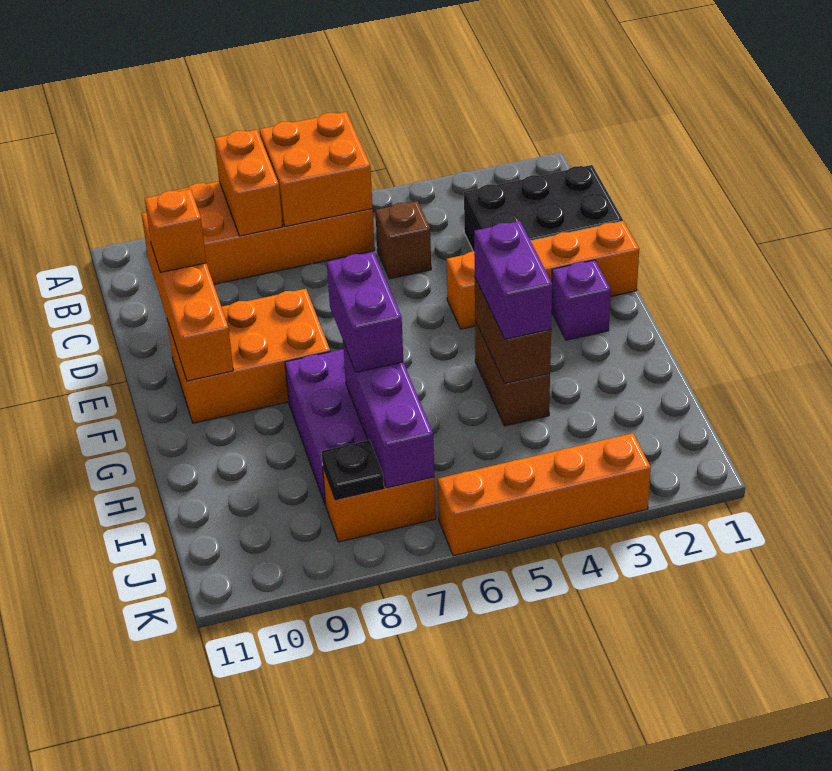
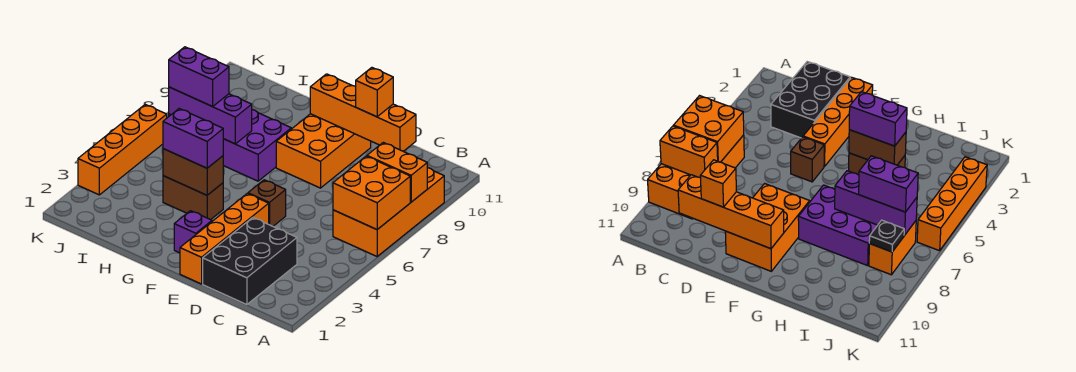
brown 1x1 brick [375,201,431,279] -> brown 1x1 brick moved to [248,180,286,226]
purple 1x2 brick [327,252,403,372] -> purple 1x2 brick moved to [169,47,229,107]

